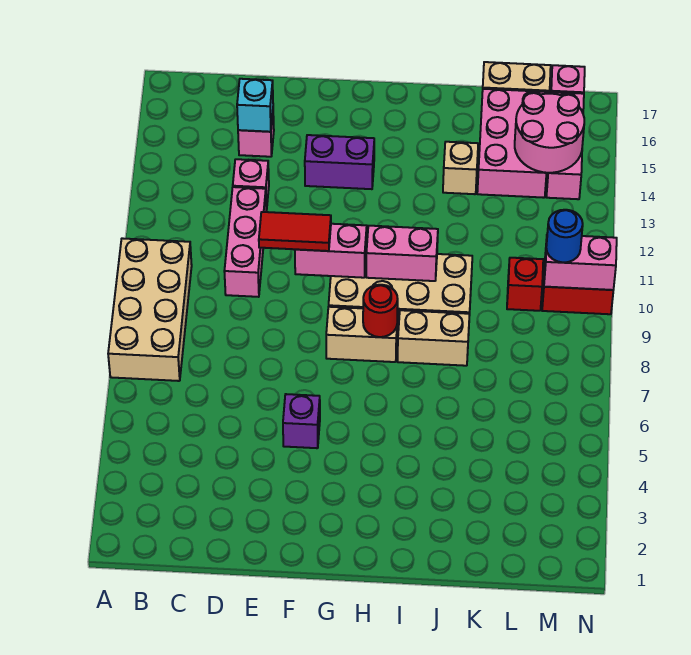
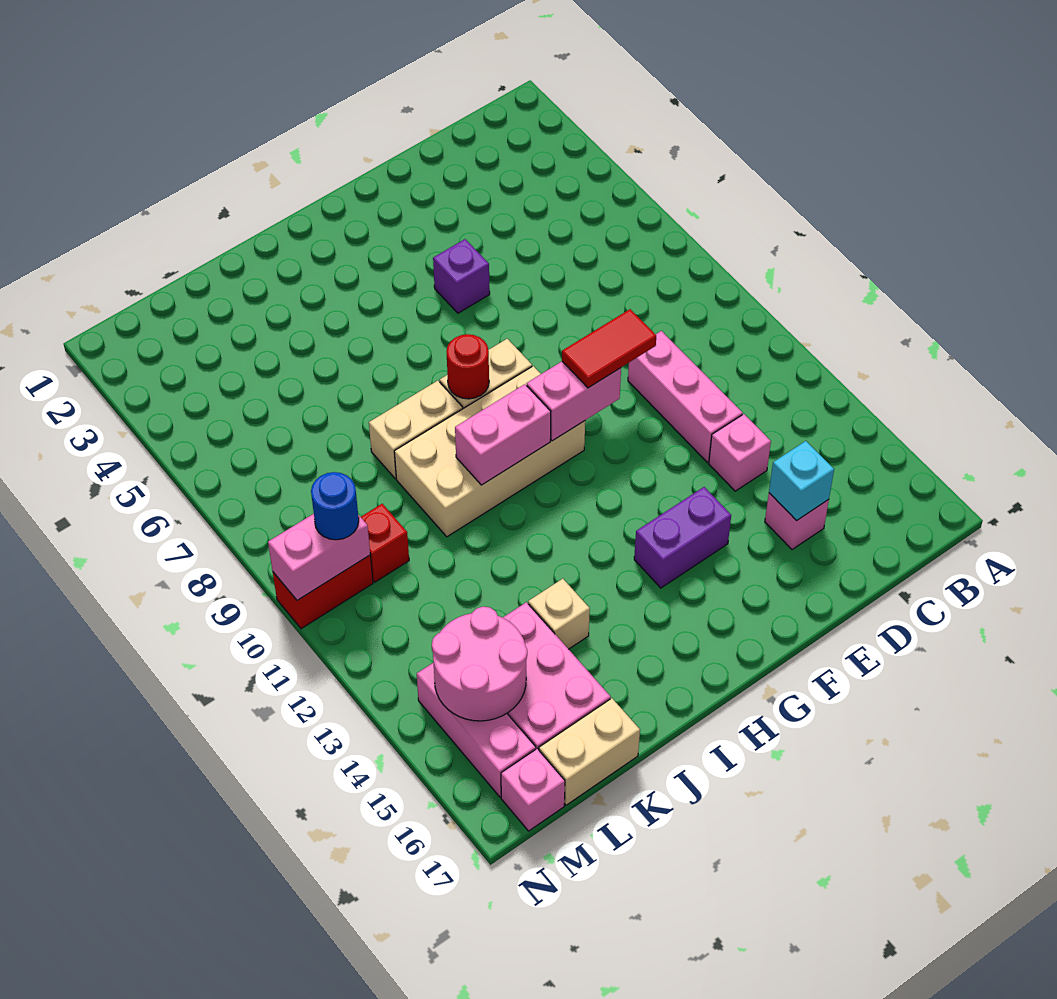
tan 2x4 brick [108,238,192,381] -> none

